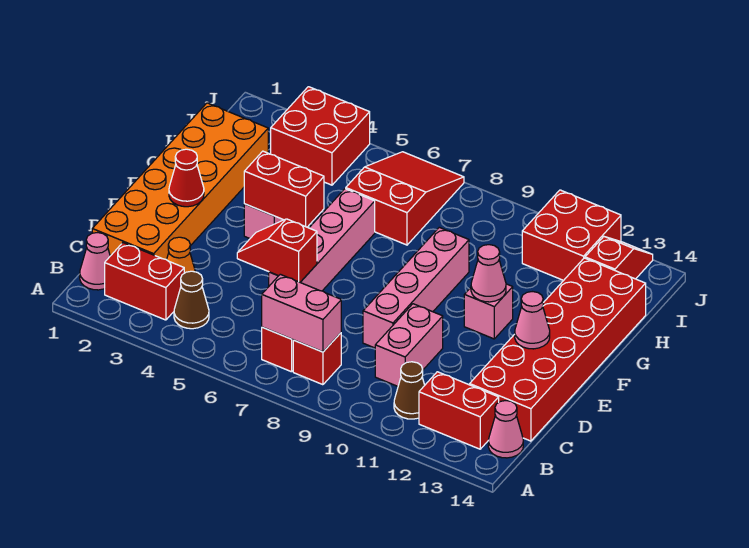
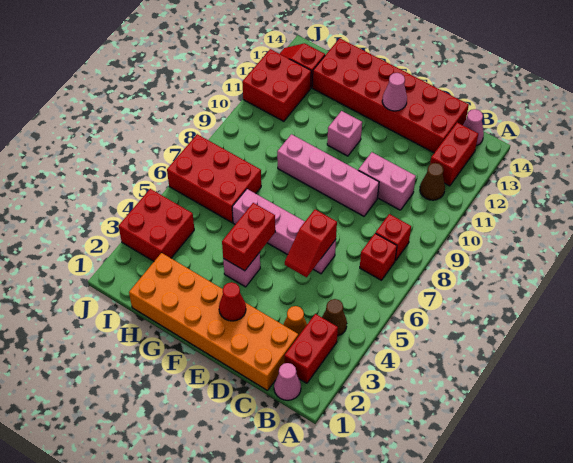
pink 1x2 brick [262,274,341,352] -> none
pink 1x1 cone [471,245,506,302] -> none
red 2x3 slope [346,152,464,245] -> red 2x3 brick [167,134,261,222]

